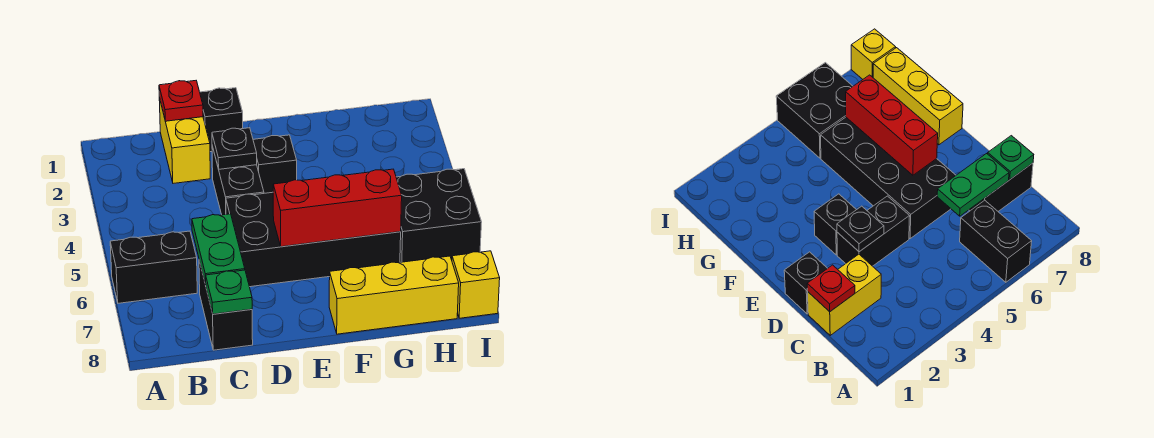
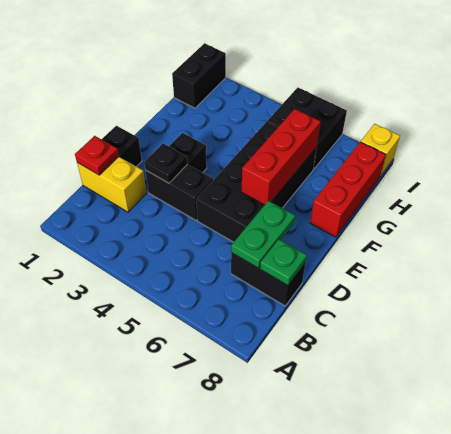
black 1x2 brick [110,231,197,303] -> black 1x2 brick moved to [172,43,226,108]
green 1x2 plate [192,214,245,285] -> green 1x2 plate turned to [231,201,295,268]
yellow 1x3 brick [329,256,459,334] -> red 1x3 brick [310,142,386,237]

